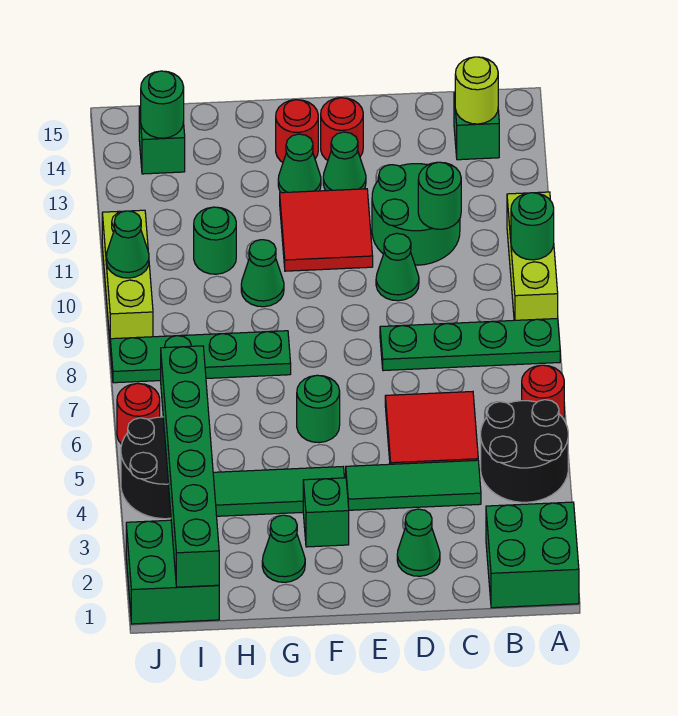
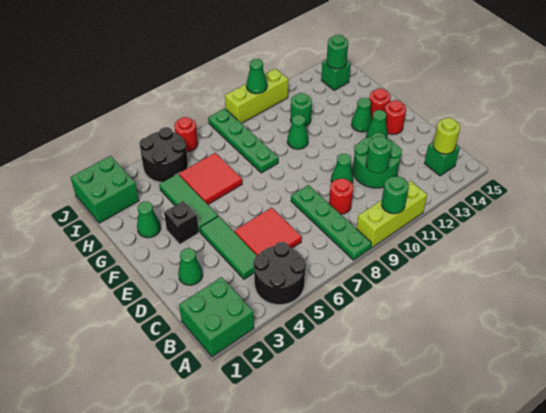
red 1x1 round brick [522,365,564,419] -> red 1x1 round brick moved to [329,178,353,214]
red 2x2 tile [280,189,373,271] -> red 2x2 tile moved to [179,153,242,204]
green 1x1 brick [303,478,349,547] -> black 1x1 brick [164,201,199,244]
green 1x1 round brick [297,375,340,443] -> none
green 1x6 brick [161,346,219,587] -> none

